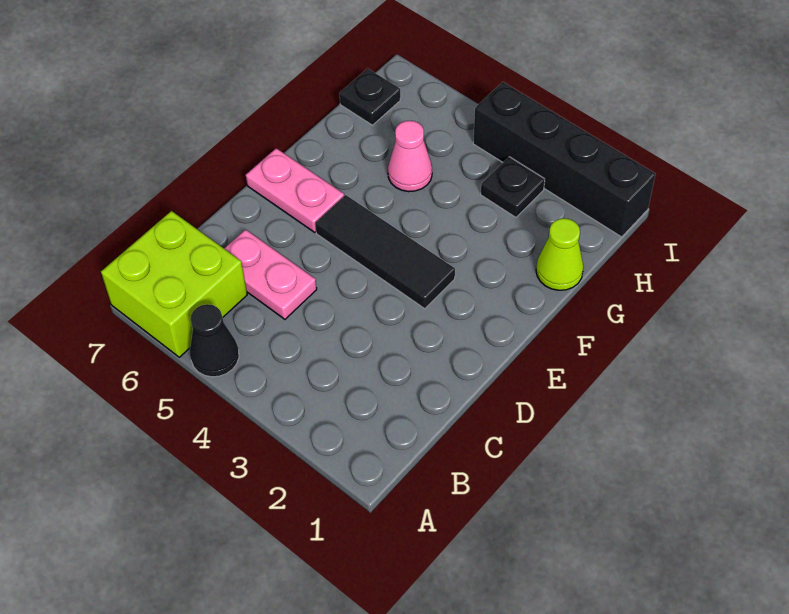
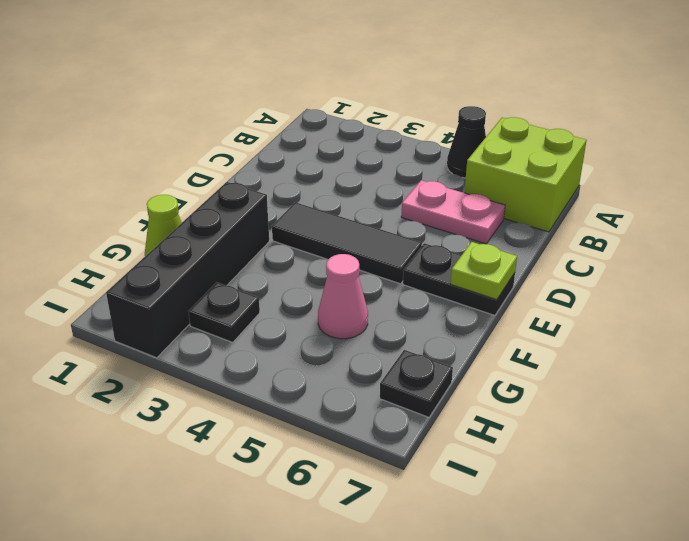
pink 1x2 plate [246,148,344,232] -> black 1x2 plate [403,243,515,315]
none -> lime 1x1 plate [451,242,517,300]
black 1x4 brick [473,82,655,237] -> black 1x4 brick turned to [106,182,269,358]

